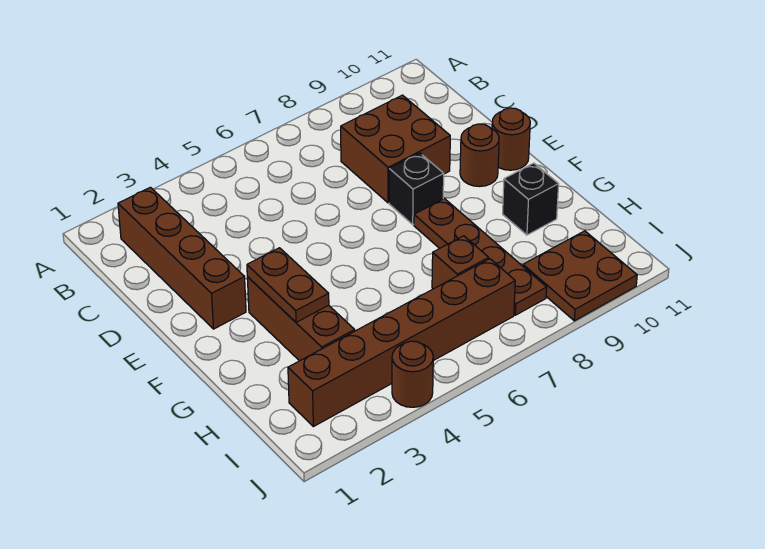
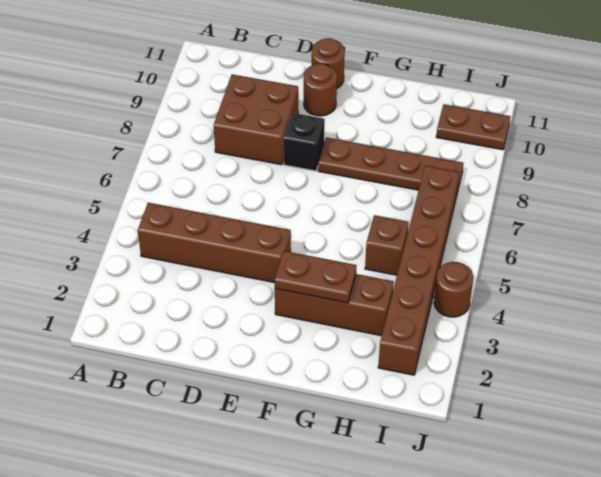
brown 1x4 brick [118,187,246,329] -> brown 1x4 brick moved to [138,203,291,283]
black 1x1 brick [503,163,559,235] -> none
brown 1x1 brick [432,236,489,289] -> brown 1x1 brick moved to [365,215,409,275]
brown 2x2 plate [523,231,637,321] -> brown 1x2 plate [436,104,510,150]

